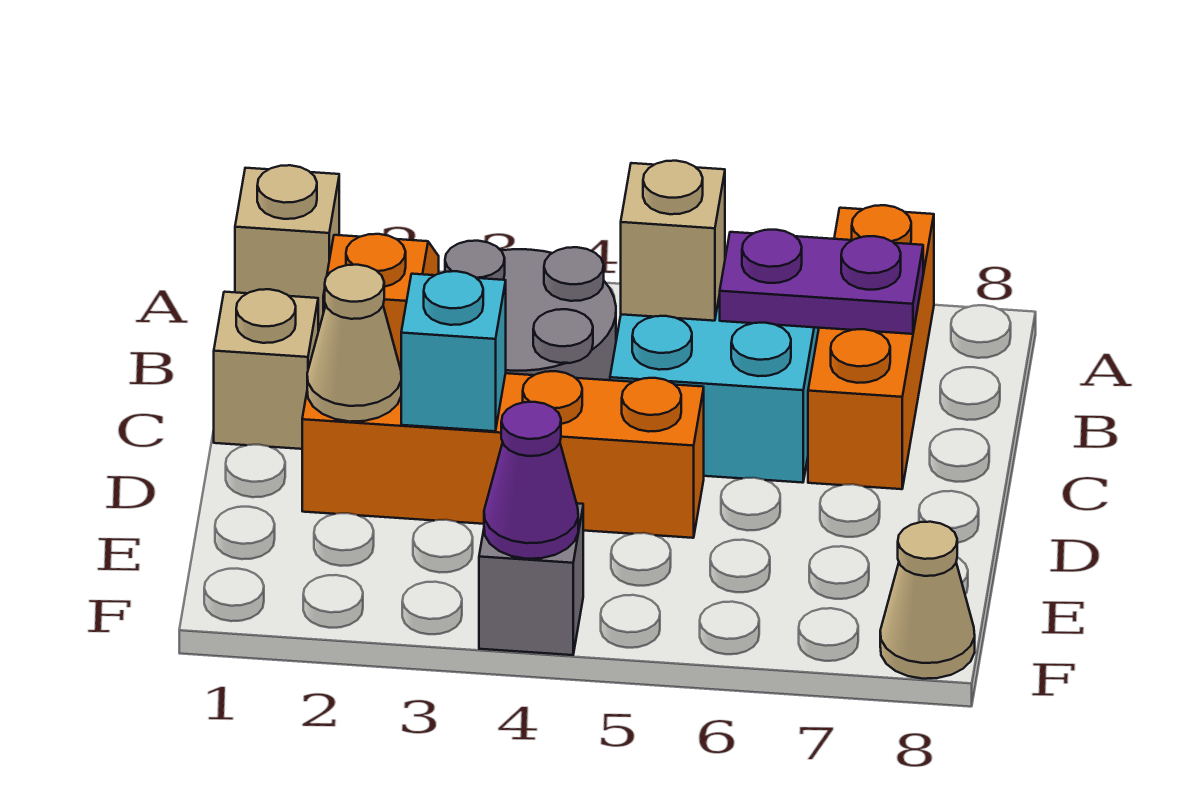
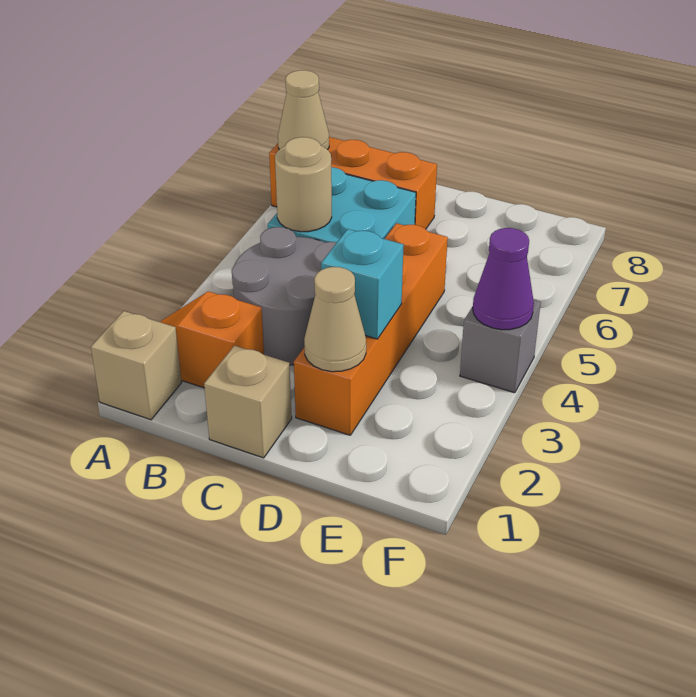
tan 1x1 brick [621,161,725,321] -> tan 1x1 round brick [275,137,332,232]
purple 1x2 plate [720,230,923,334] -> none
tan 1x1 cone [880,522,975,679] -> tan 1x1 cone moved to [278,70,329,150]

